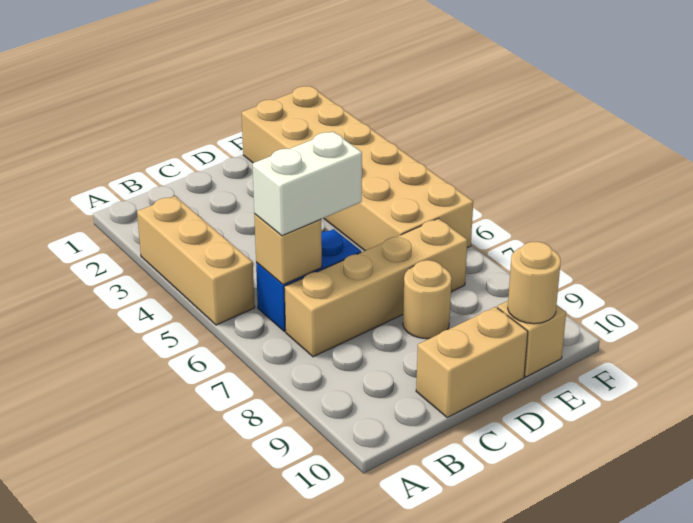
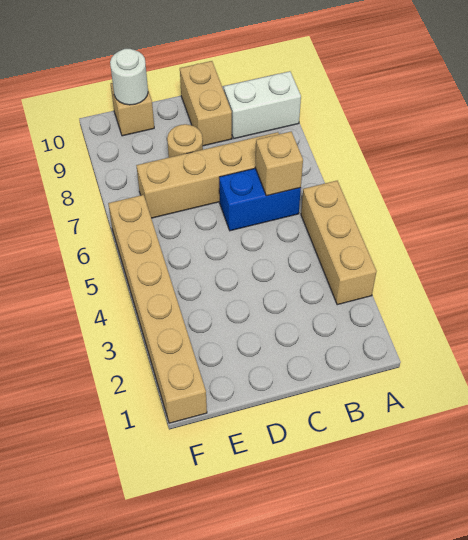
white 1x2 brick [253,132,362,236] -> white 1x2 brick moved to [224,71,301,139]
tan 1x2 brick [416,307,528,417] -> tan 1x2 brick turned to [180,61,232,146]
tan 2x6 brick [242,86,473,251] -> tan 1x6 brick [108,195,207,423]
tan 1x1 round brick [508,242,561,324] -> white 1x1 round brick [110,49,148,105]

